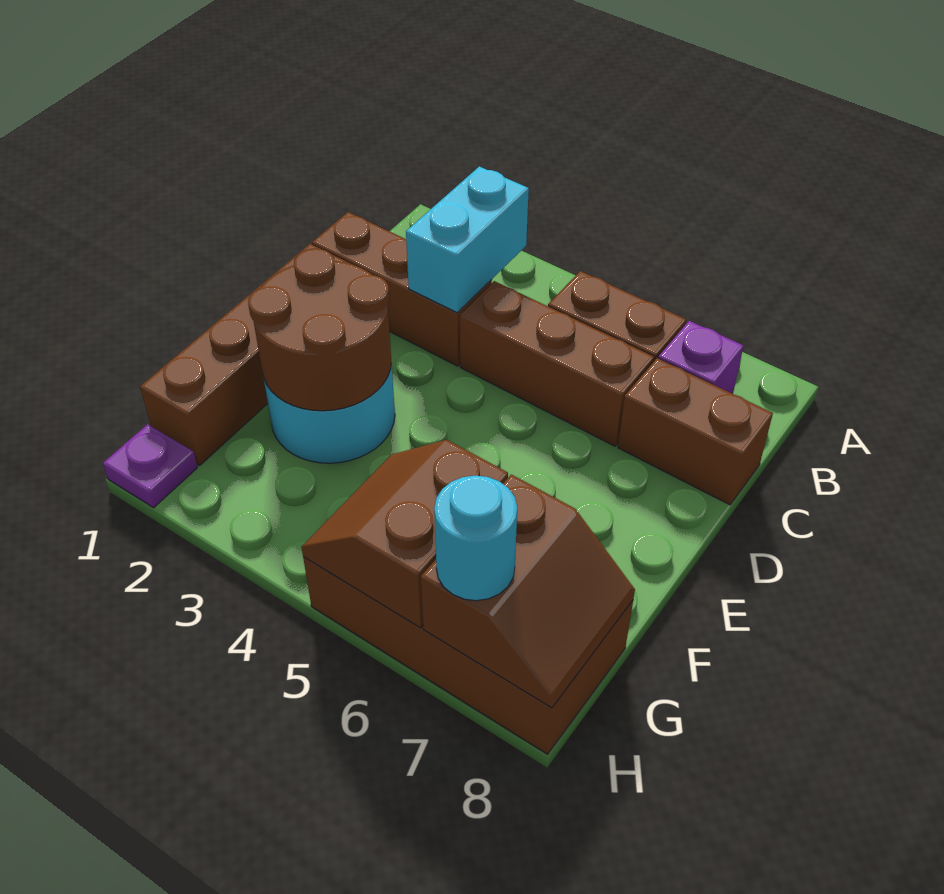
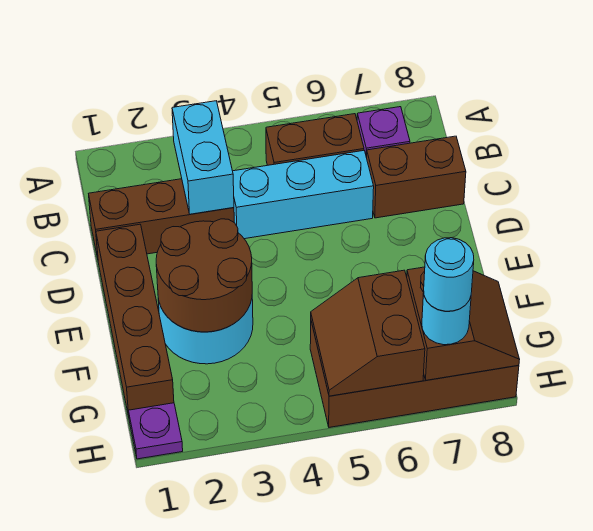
brown 1x3 brick [460,281,654,446] -> cyan 1x3 brick [233,151,374,239]
none -> cyan 1x1 round brick [424,238,474,311]

